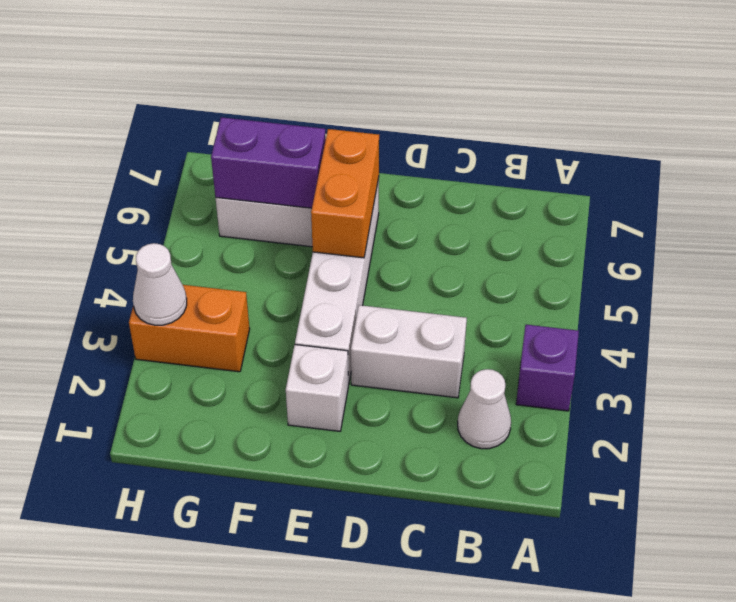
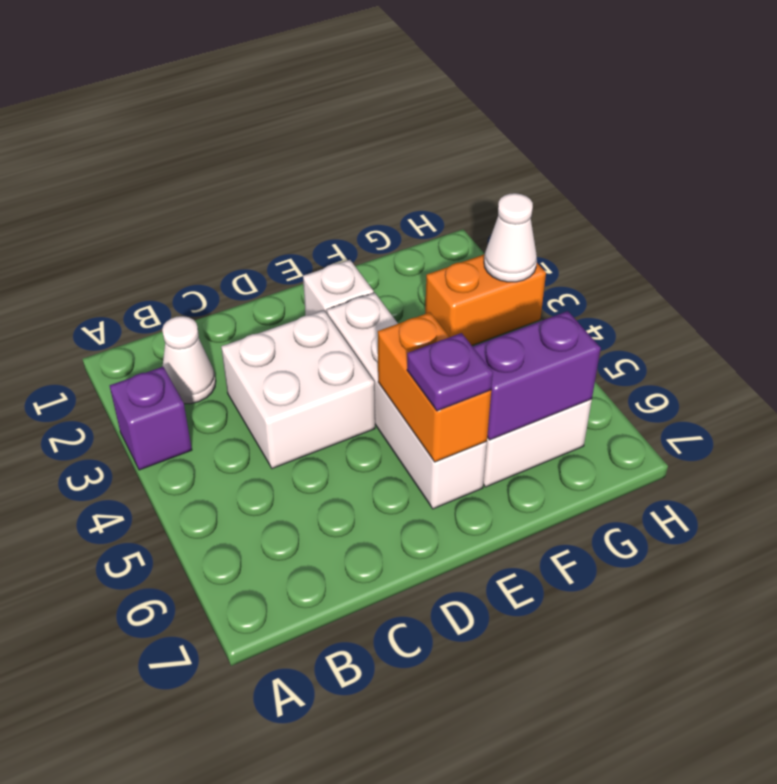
white 1x2 brick [351,305,467,398] -> white 2x2 brick [221,311,375,469]
none -> purple 1x1 plate [407,333,493,411]

